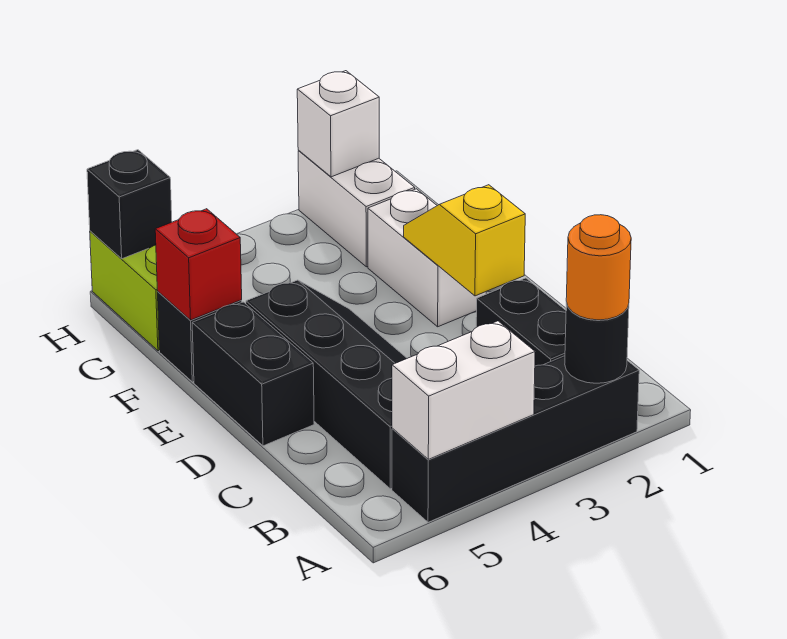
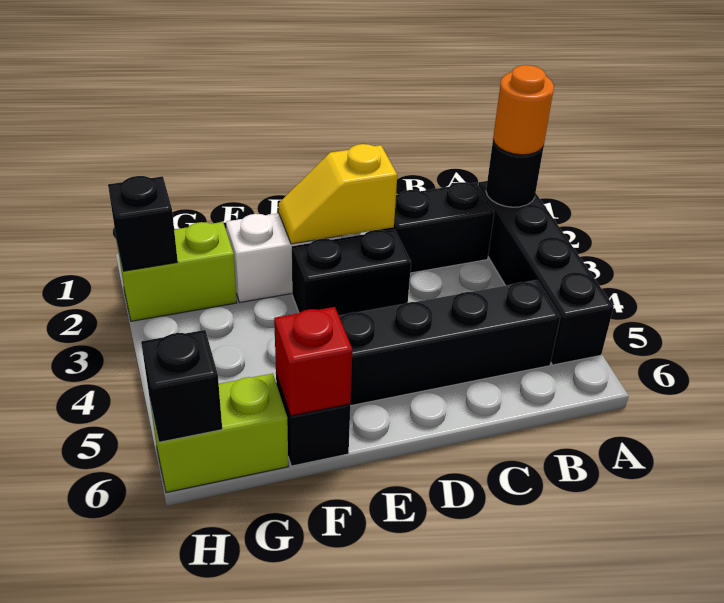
white 1x2 brick [392,321,535,459] -> none
black 1x2 brick [192,302,314,446] -> black 1x2 brick moved to [292,230,411,315]
white 1x2 brick [298,151,415,267] -> lime 1x2 brick [117,222,237,321]
white 1x1 brick [297,71,379,177] -> black 1x1 brick [108,176,178,271]

